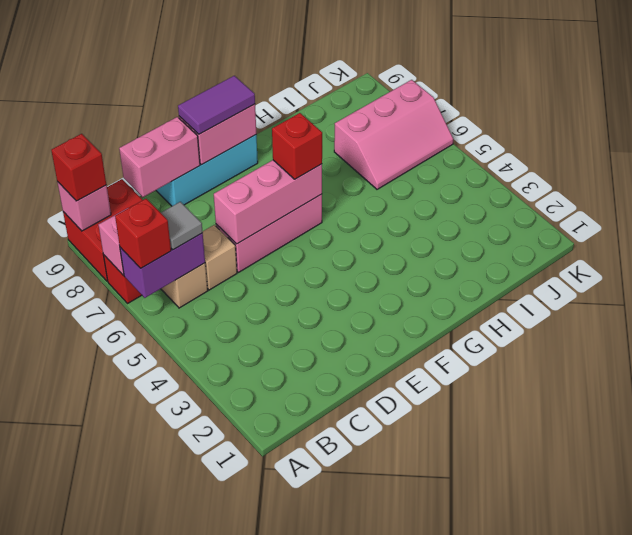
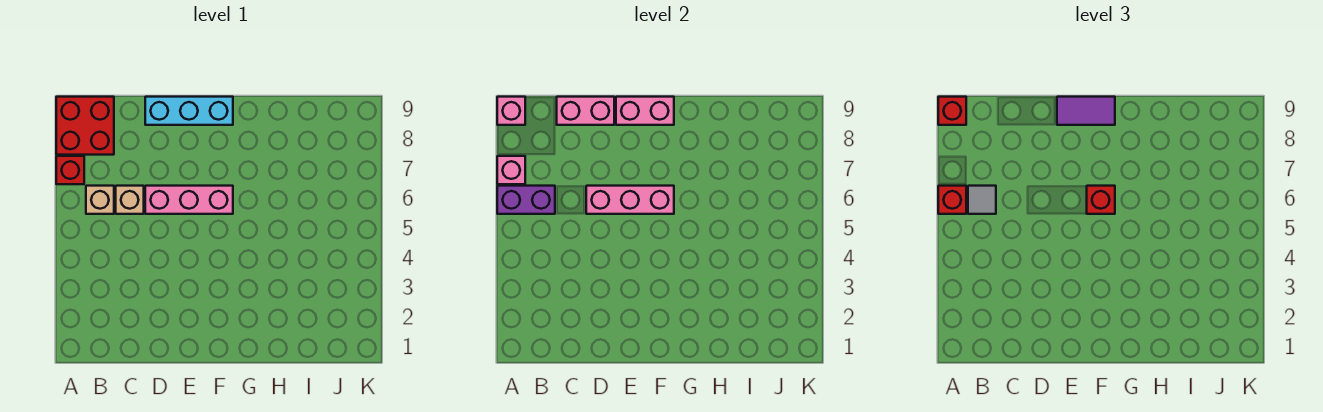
pink 2x3 slope [334,80,453,189] -> none

